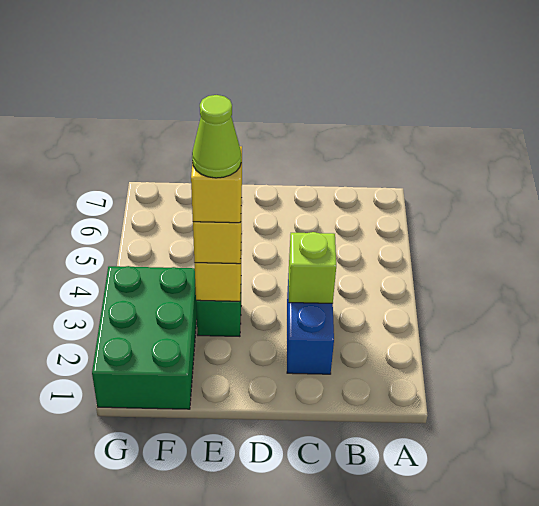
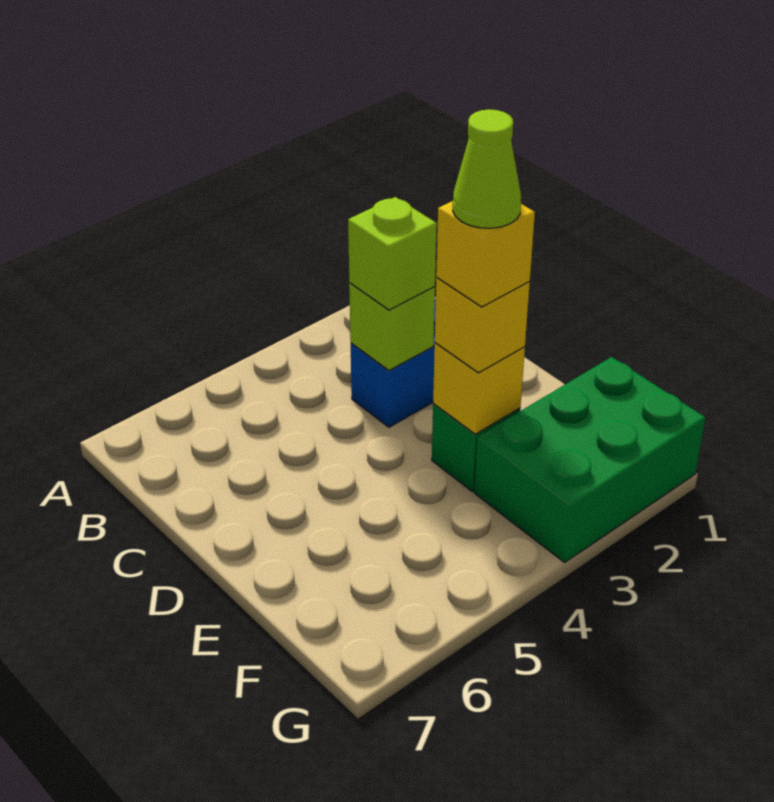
none -> lime 1x1 brick [348,197,437,310]

